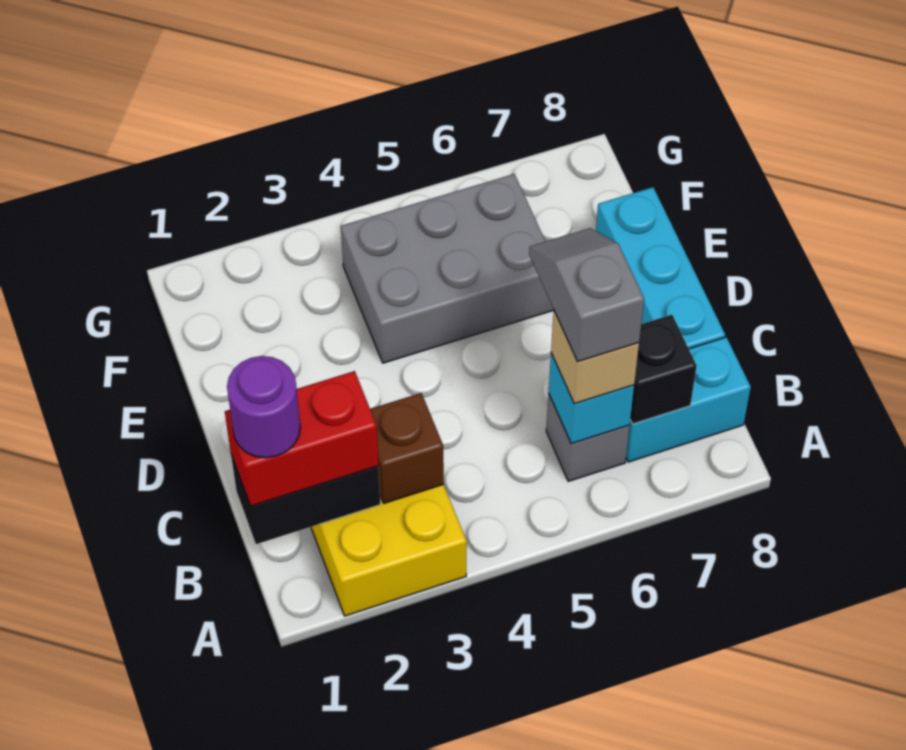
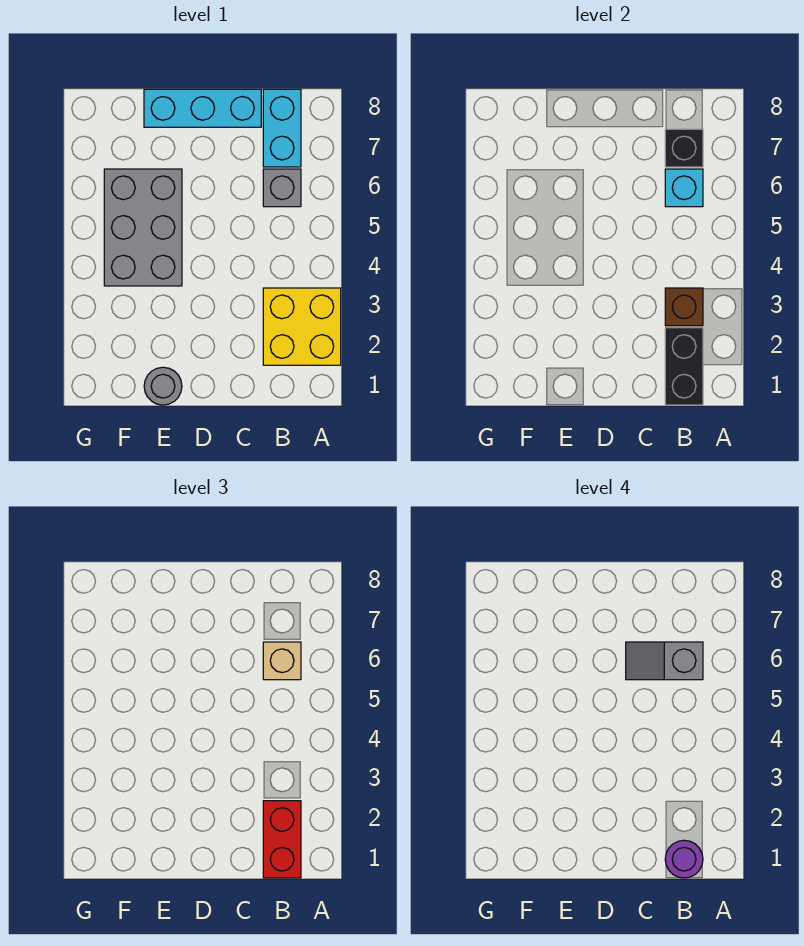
none -> grey 1x1 round brick [144,367,182,405]

